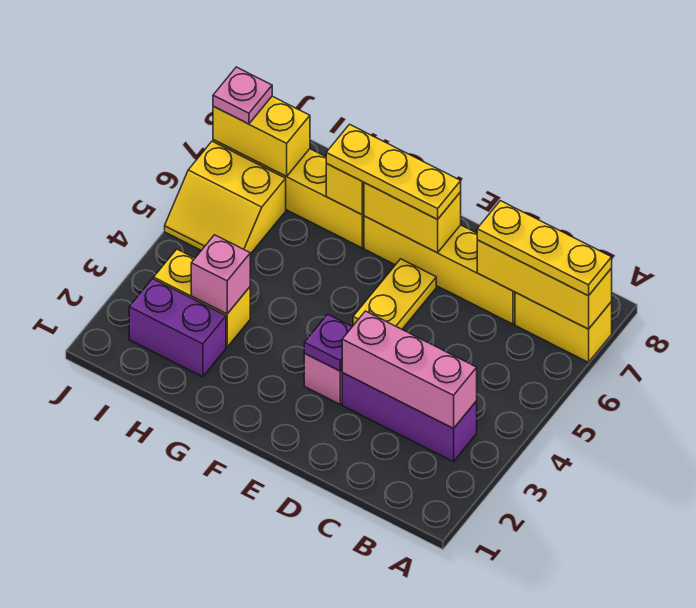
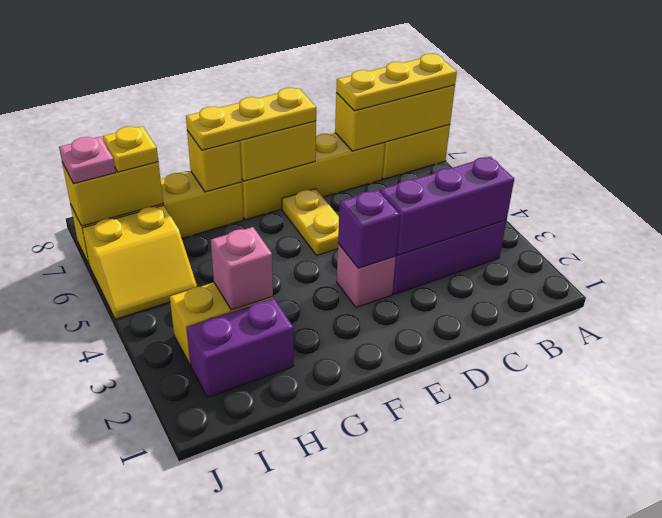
pink 1x3 brick [342,311,477,428] -> purple 1x3 brick [380,157,514,255]
purple 1x1 plate [304,314,352,371] -> purple 1x1 brick [338,190,400,268]
none -> yellow 1x1 plate [103,126,158,172]

